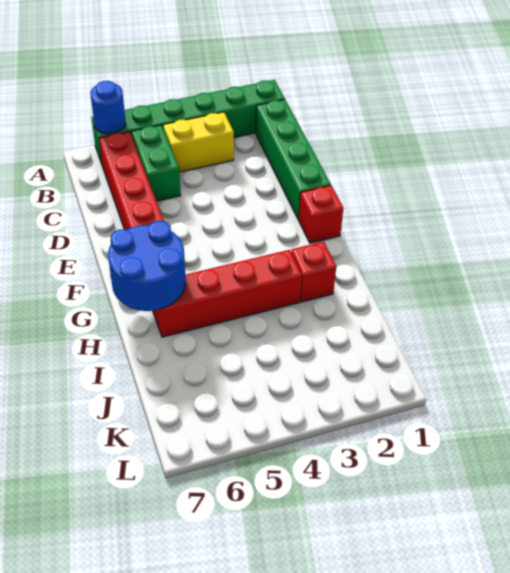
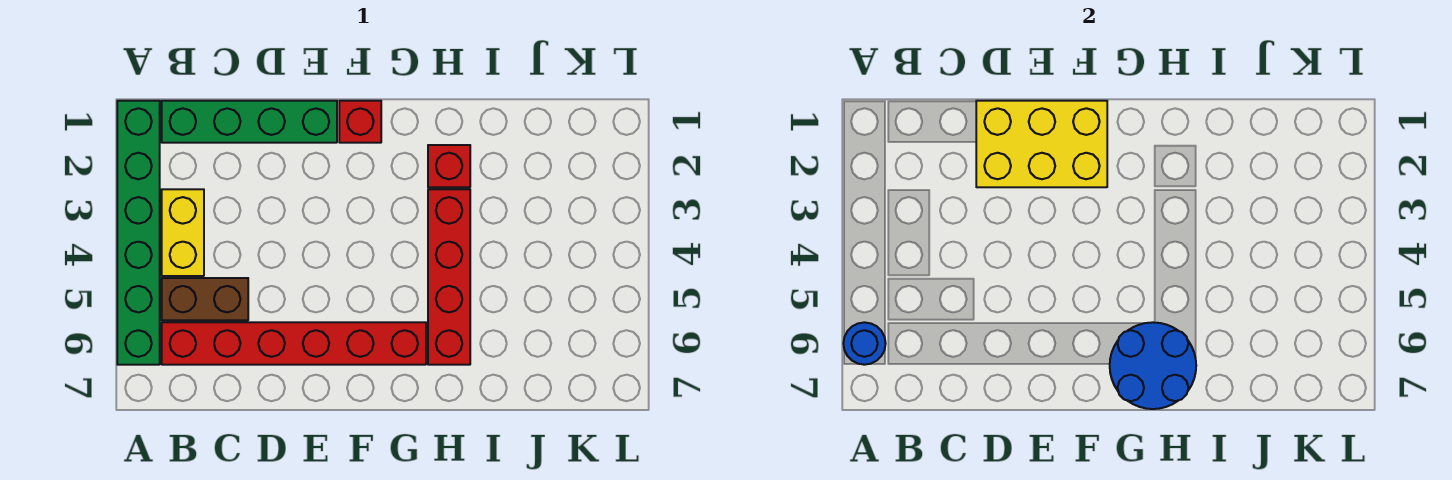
green 1x2 brick [131,125,181,201] -> brown 1x2 brick [162,278,248,320]
none -> yellow 2x3 brick [976,101,1107,187]

